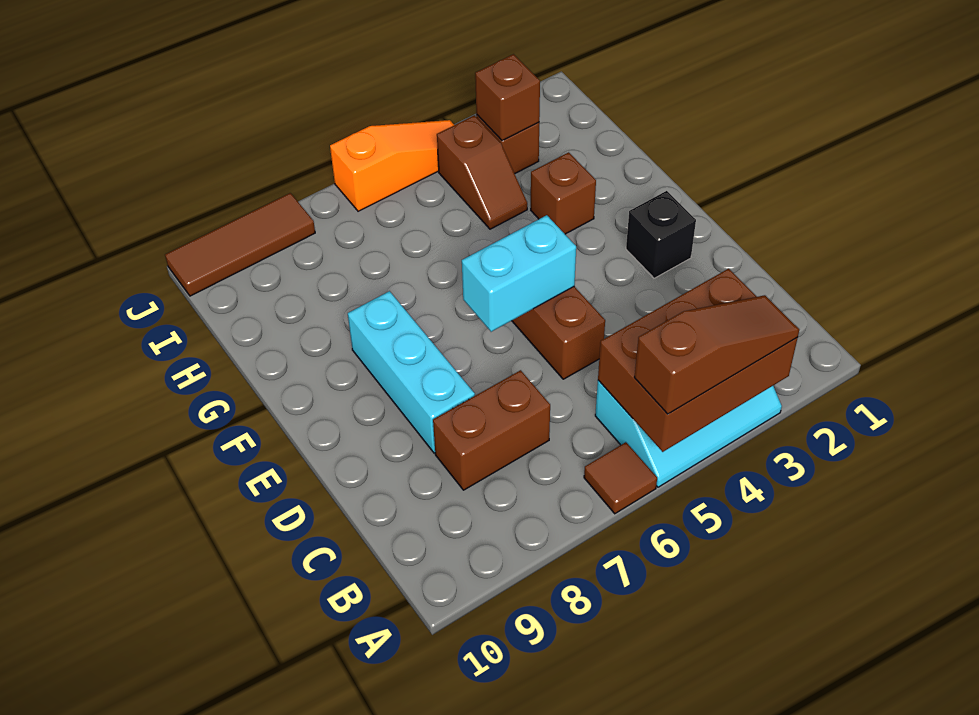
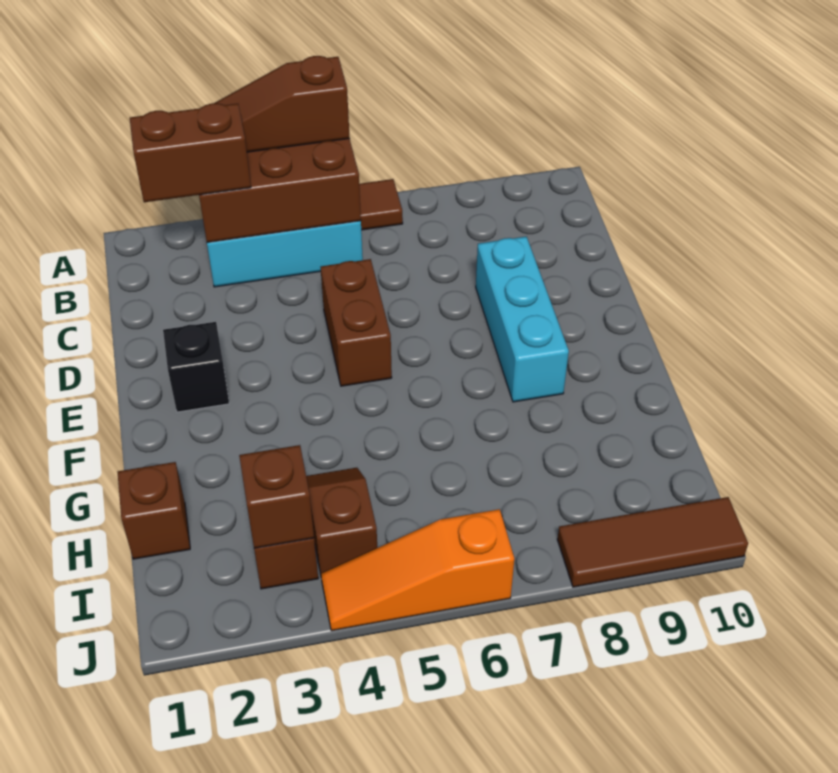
brown 1x2 brick [433,370,550,490] -> brown 1x2 brick moved to [130,103,251,202]
cyan 1x2 brick [462,215,576,332] -> none
brown 1x1 brick [531,152,596,234] -> brown 1x1 brick moved to [118,462,190,559]

